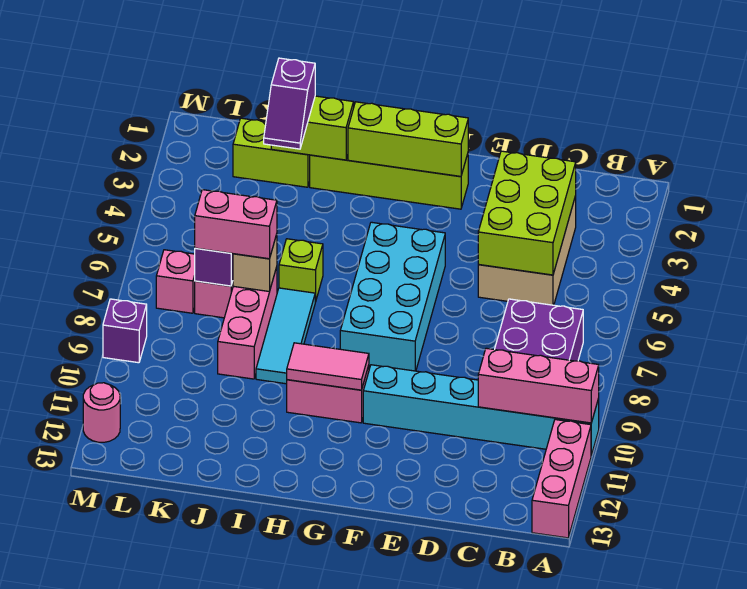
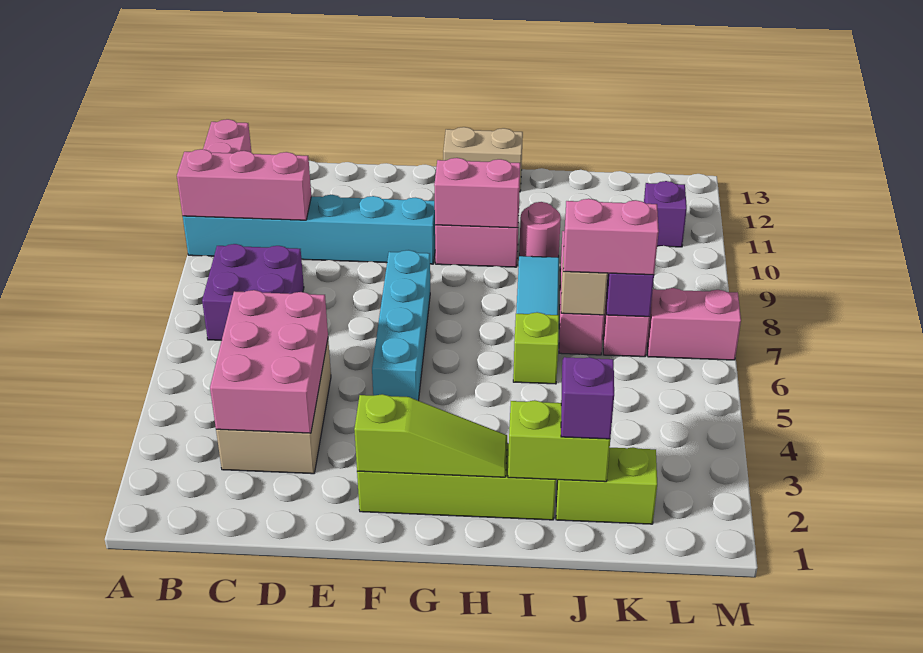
lime 2x3 brick [478,151,576,275] -> pink 2x3 brick [210,290,328,433]
lime 1x3 brick [348,102,468,176] -> lime 1x3 slope [354,394,507,477]
cyan 2x4 brick [340,222,445,371] -> cyan 1x4 brick [372,250,430,401]
pink 1x2 tile [287,343,369,390] -> pink 1x2 brick [434,158,520,228]
none -> tan 1x2 brick [443,127,523,192]
pink 1x1 brick [156,250,195,313] -> pink 1x2 brick [647,288,741,360]
purple 1x1 brick [103,299,147,363] -> purple 1x1 brick moved to [644,181,687,247]
pink 1x1 round brick [83,383,120,442] -> pink 1x1 round brick moved to [519,202,561,257]

